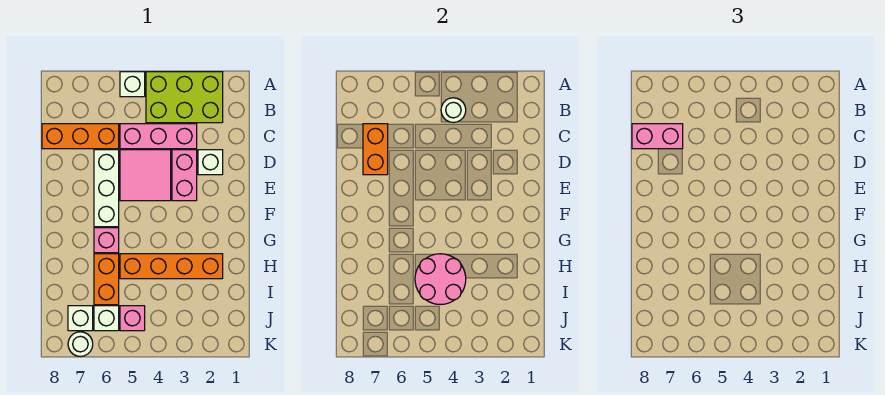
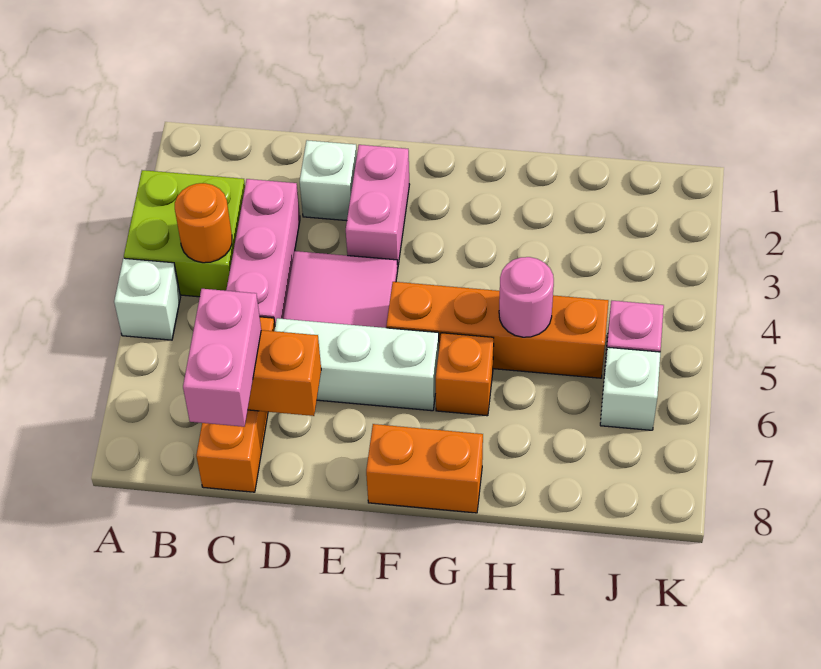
lime 2x3 brick [146,72,223,123] -> lime 2x2 brick [124,170,245,297]
white 1x1 round brick [441,98,466,122] -> orange 1x1 round brick [175,183,232,263]
pink 1x2 brick [172,150,197,201] -> pink 1x2 brick turned to [346,145,410,268]
pink 1x1 brick [94,228,119,253] -> orange 1x1 brick [436,333,494,416]
orange 1x4 brick [120,254,223,279] -> orange 1x4 brick turned to [386,282,609,378]
pink 2x2 round brick [415,254,466,305] -> pink 1x1 round brick [499,257,554,337]
orange 1x2 brick [94,254,119,305] -> orange 1x2 brick moved to [366,424,483,513]
white 1x1 brick [68,306,93,331] -> none
white 1x1 round brick [68,332,93,356] -> none

